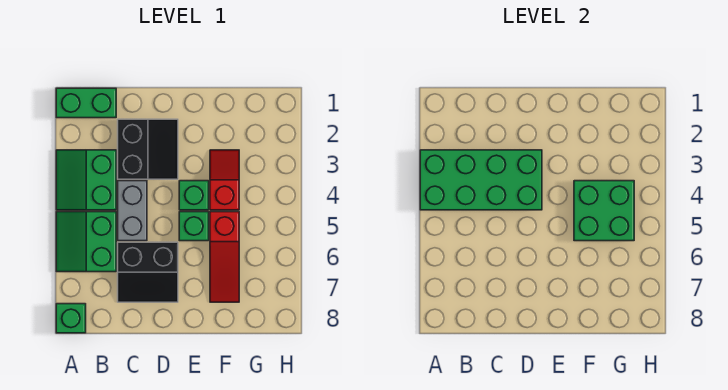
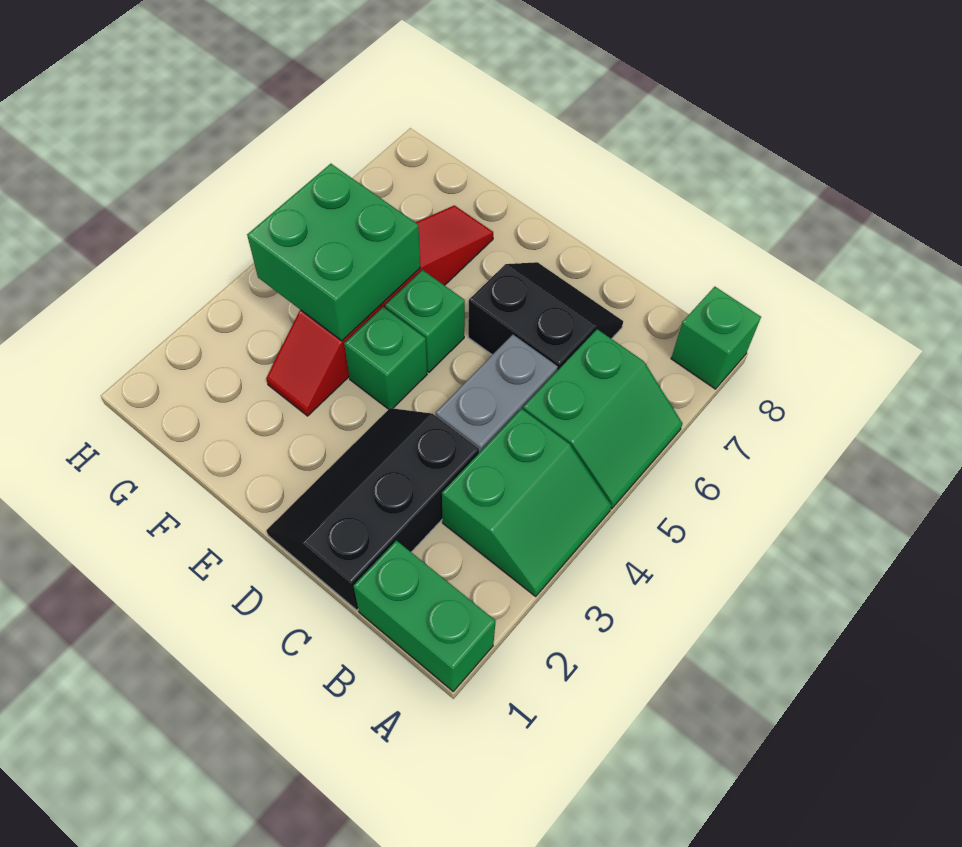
green 2x4 brick [420,150,542,210] -> none
black 2x2 slope [118,119,178,179] -> black 2x3 slope [266,408,479,610]

